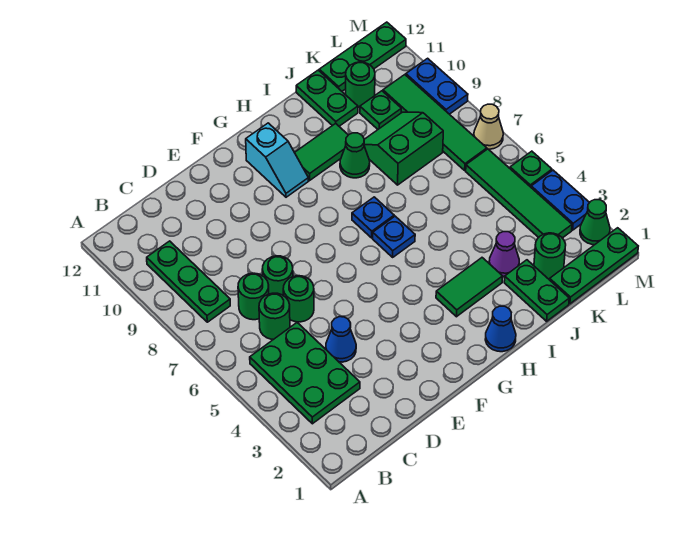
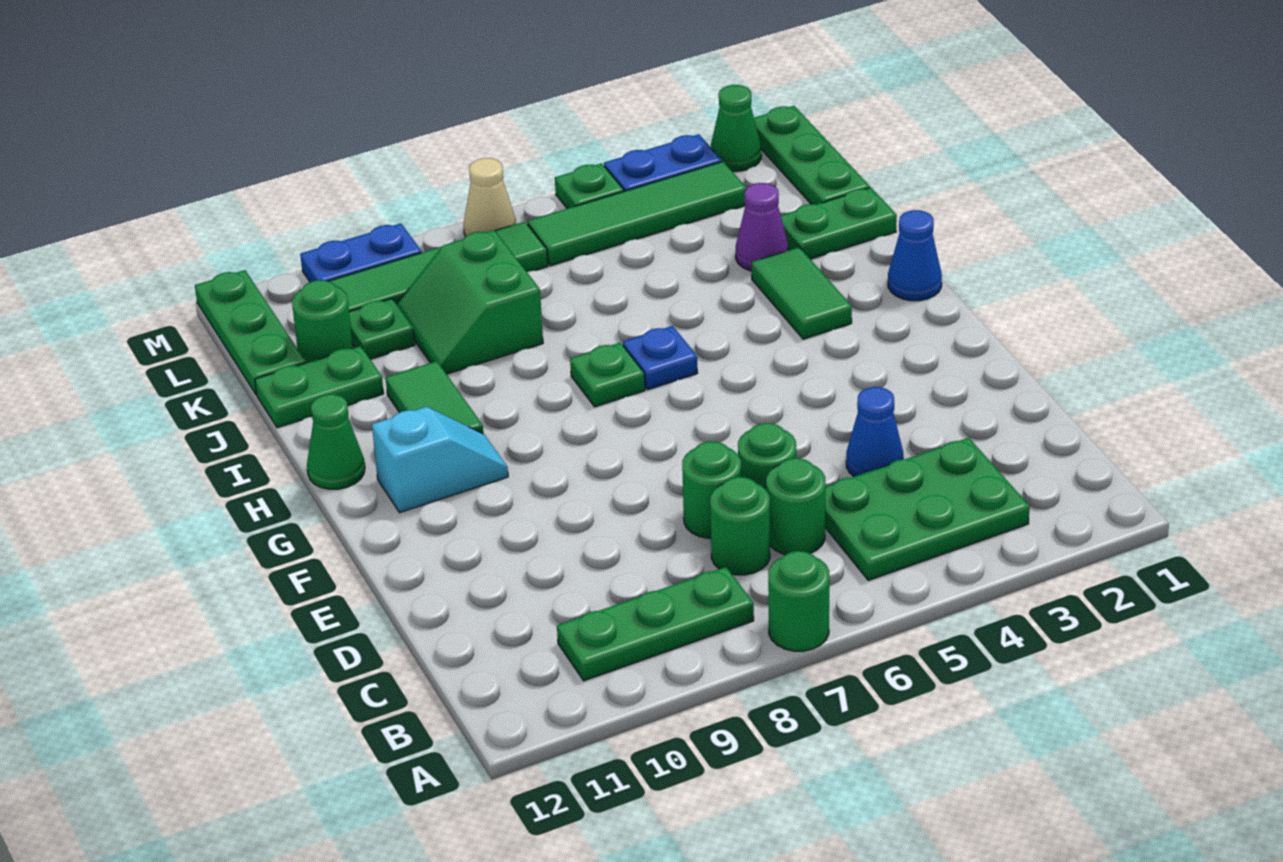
blue 1x1 plate [352,197,394,238] -> green 1x1 plate [570,343,645,407]
green 1x1 cone [340,133,370,178] -> green 1x1 cone moved to [307,394,365,489]
green 1x1 round brick [534,233,566,279] -> green 1x1 round brick moved to [768,551,829,651]

